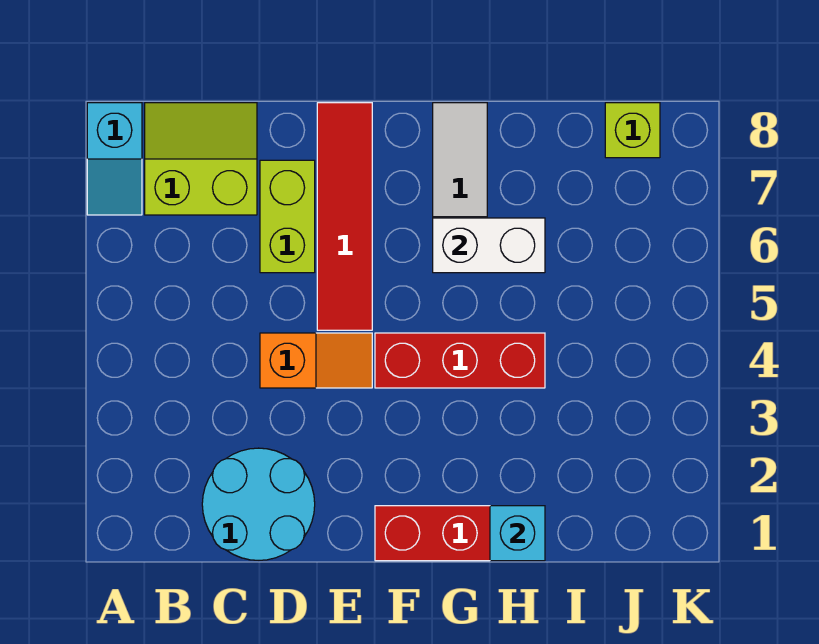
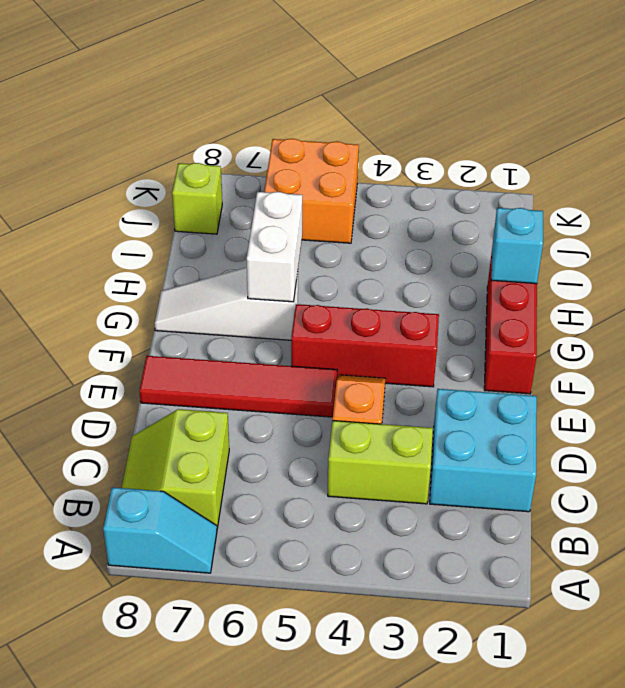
cyan 2x2 round brick [202,448,315,560] -> cyan 2x2 brick [430,389,537,512]
lime 1x2 brick [260,160,315,273] -> lime 1x2 brick moved to [328,421,433,504]
red 1x3 brick [375,333,545,388] -> red 1x3 brick turned to [291,304,439,387]
none -> orange 2x2 brick [264,139,359,243]

